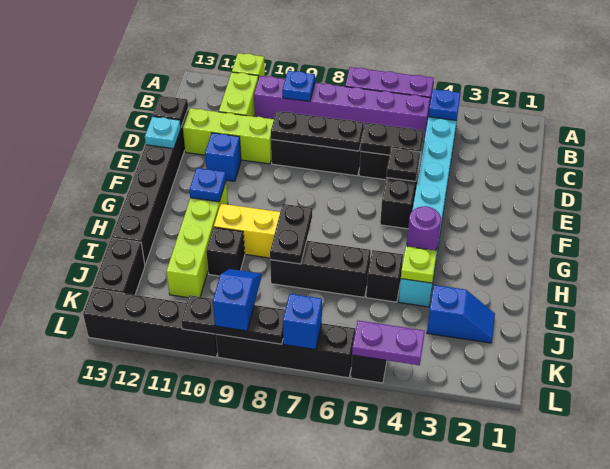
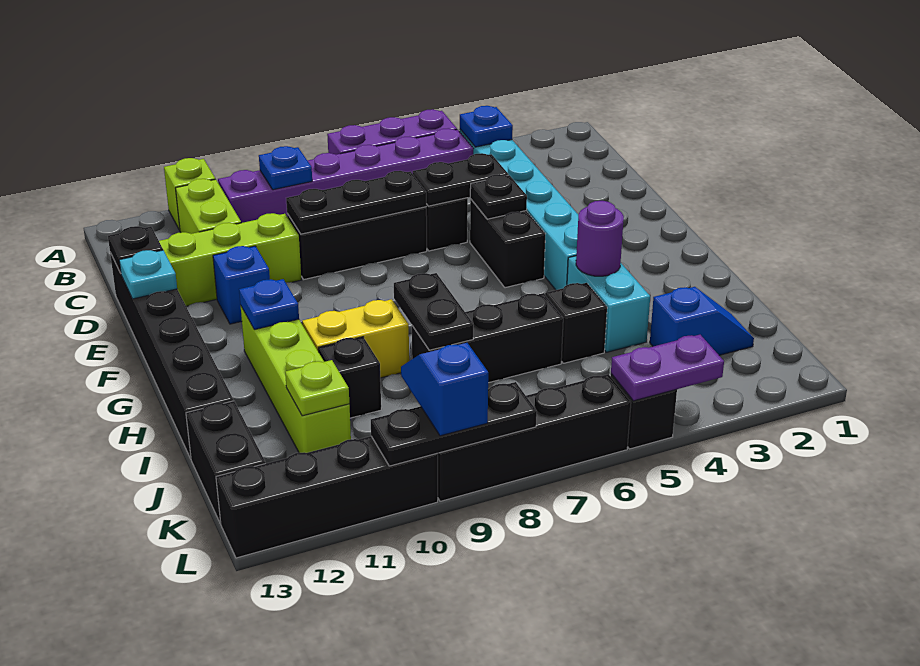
lime 1x1 plate [401,246,437,283] -> lime 1x1 plate moved to [285,360,349,416]
blue 1x1 brick [283,294,322,349] -> none

